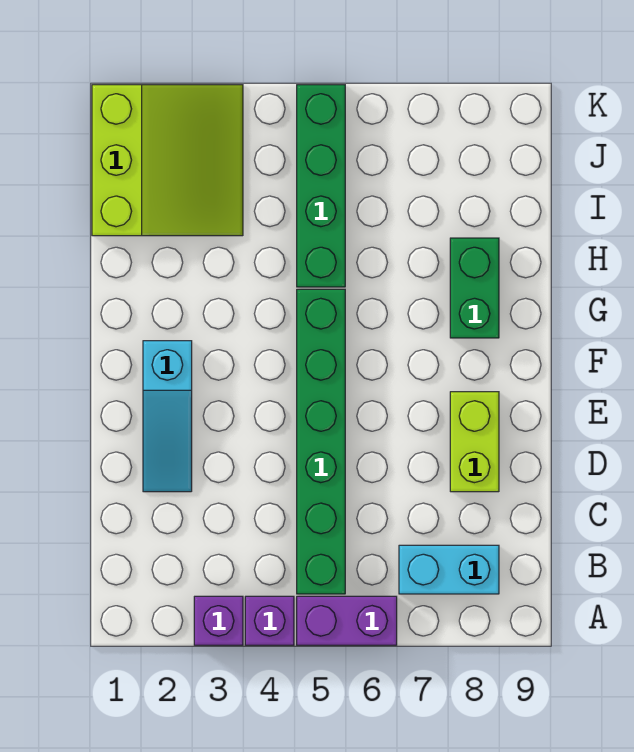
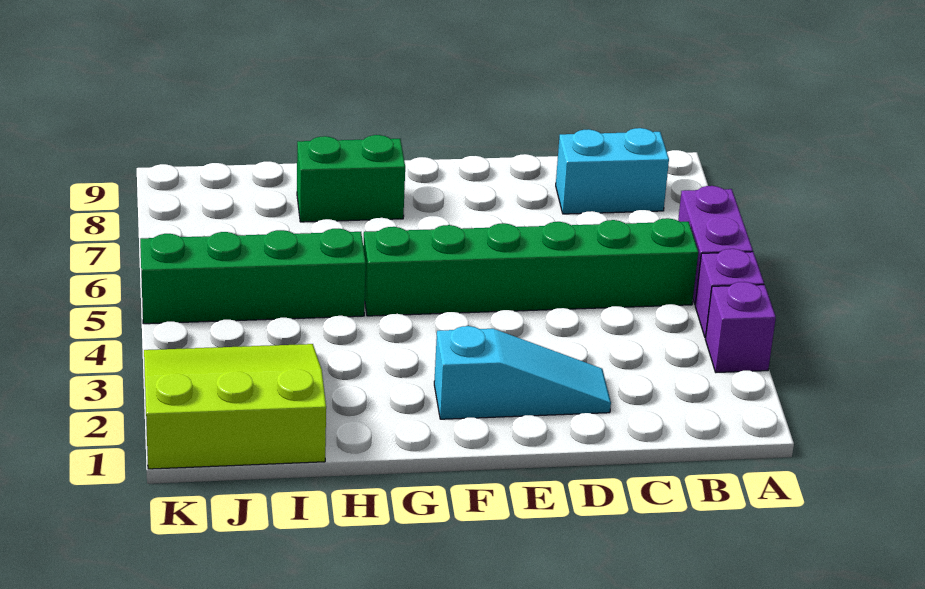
cyan 1x2 brick [399,545,499,594] -> cyan 1x2 brick turned to [556,128,669,214]
lime 1x2 brick [450,392,499,492] -> none

